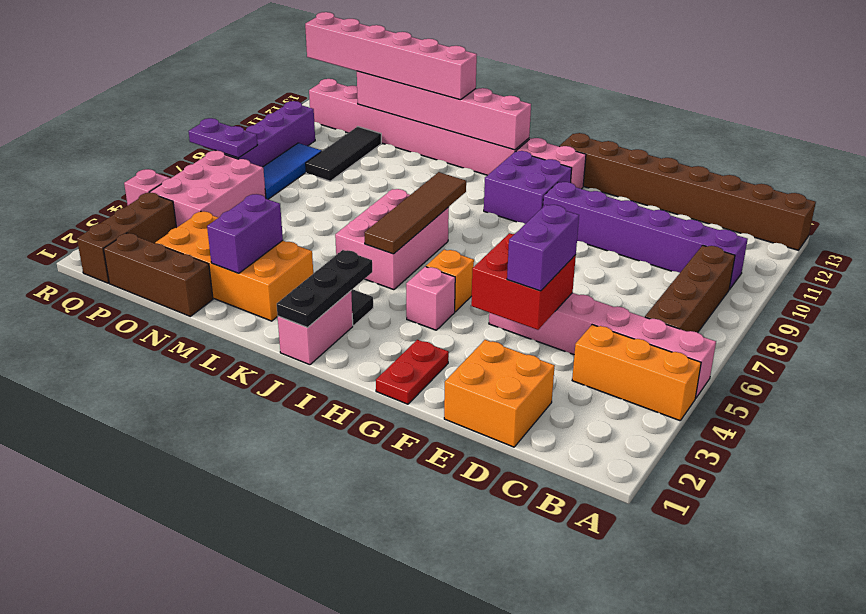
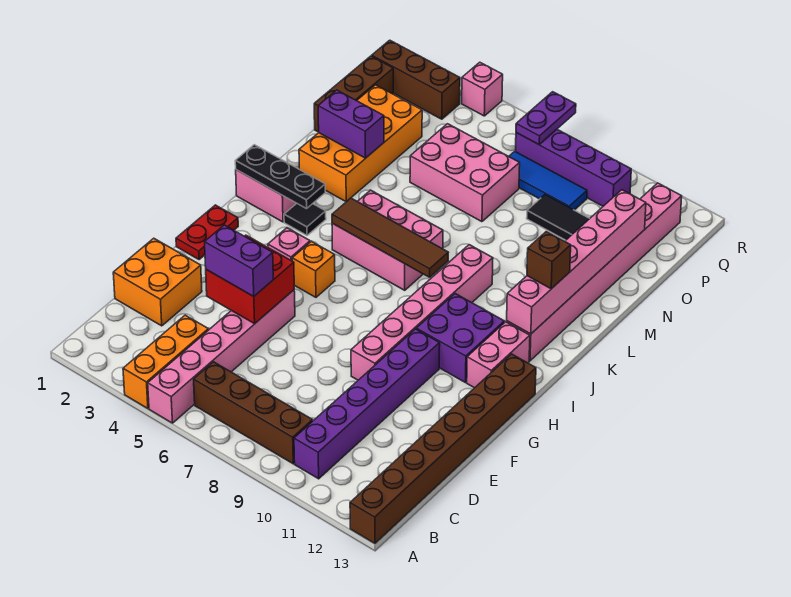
red 1x2 plate [376,340,449,404] -> red 1x2 plate turned to [176,205,238,260]
none -> brown 1x1 brick [527,232,571,289]
pink 1x6 brick [305,12,477,100] -> pink 1x6 brick moved to [351,245,493,380]
pink 2x3 brick [150,151,266,228] -> pink 2x3 brick moved to [410,124,520,222]

